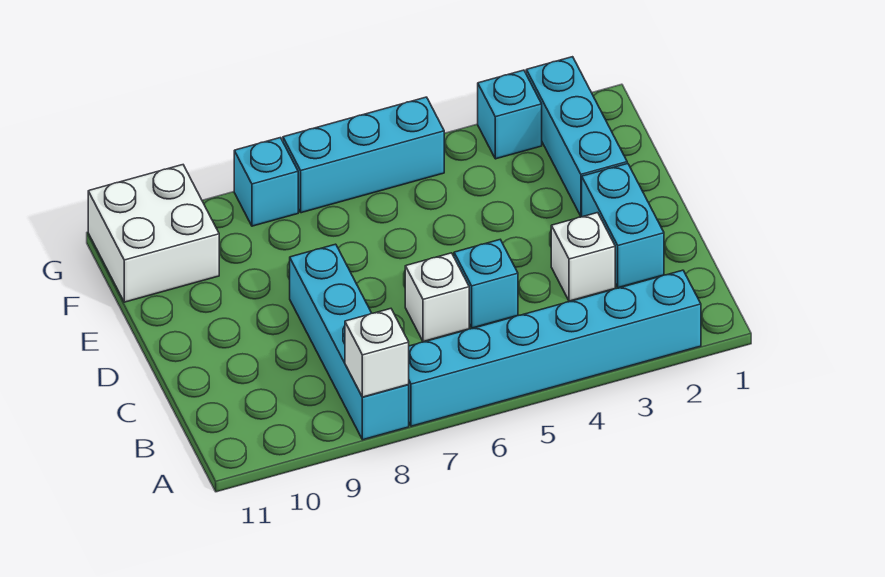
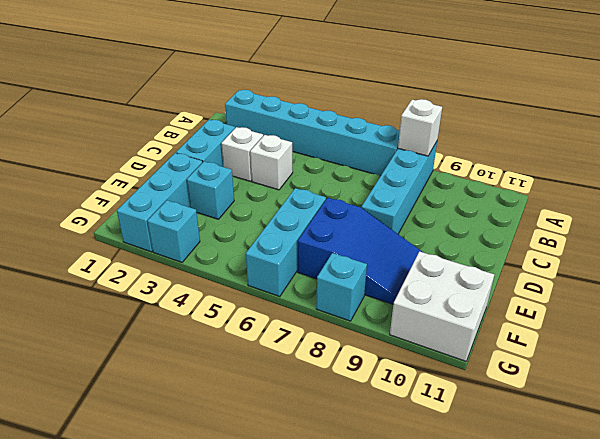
cyan 1x1 brick [454,240,518,328] -> cyan 1x1 brick moved to [187,161,234,219]
white 1x1 brick [405,253,469,342] -> white 1x1 brick moved to [250,135,293,190]
none -> blue 2x3 slope [298,198,422,304]
cyan 1x3 brick [283,97,444,213] -> cyan 1x3 brick turned to [246,188,326,297]

